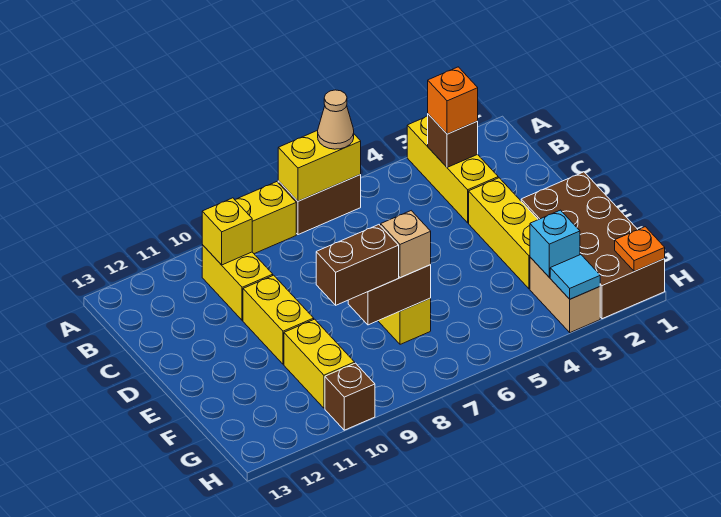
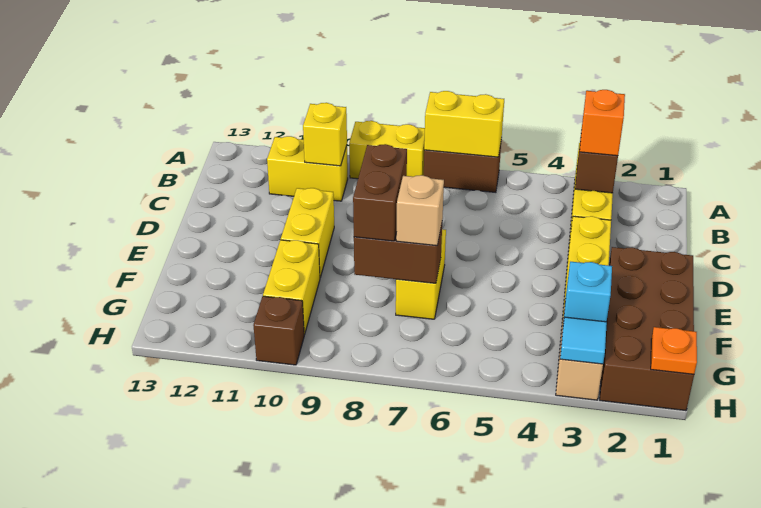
tan 1x1 cone [318,90,354,149] -> none
yellow 1x2 brick [202,245,273,320] -> yellow 1x2 brick turned to [267,136,348,201]
brown 1x2 brick [316,225,399,305] -> brown 1x2 brick turned to [353,144,407,241]

